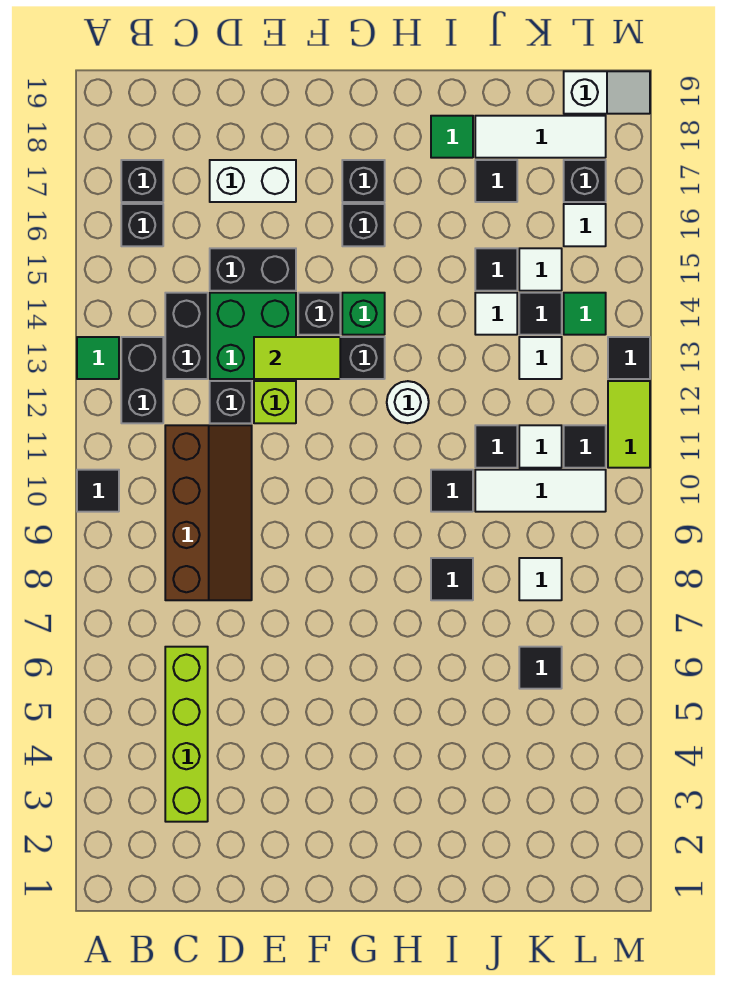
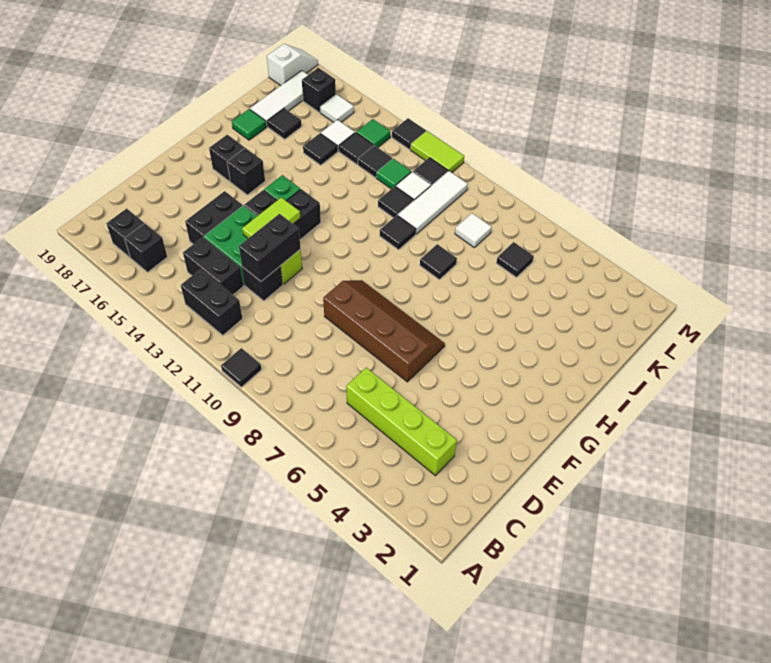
green 1x1 tile [77,337,119,379] -> green 1x1 tile moved to [376,159,411,189]
brown 2x4 slope [165,425,252,600] -> brown 2x4 slope moved to [323,280,445,382]
none -> black 1x2 brick [239,214,301,281]
white 1x2 brick [210,160,296,202] -> none
white 1x1 round brick [387,381,429,423] -> none
white 1x1 tile [475,293,517,335] -> none
white 1x1 tile [519,337,562,379] -> black 1x1 tile [358,145,392,178]

